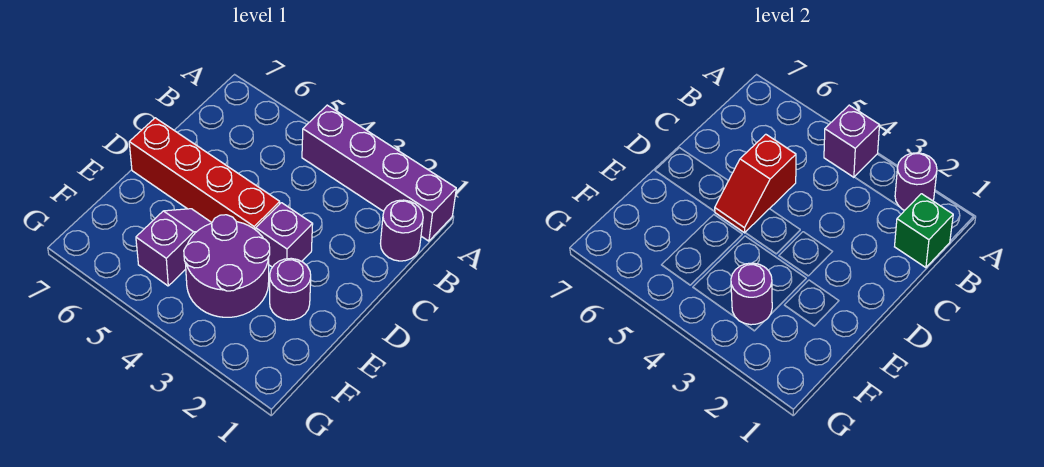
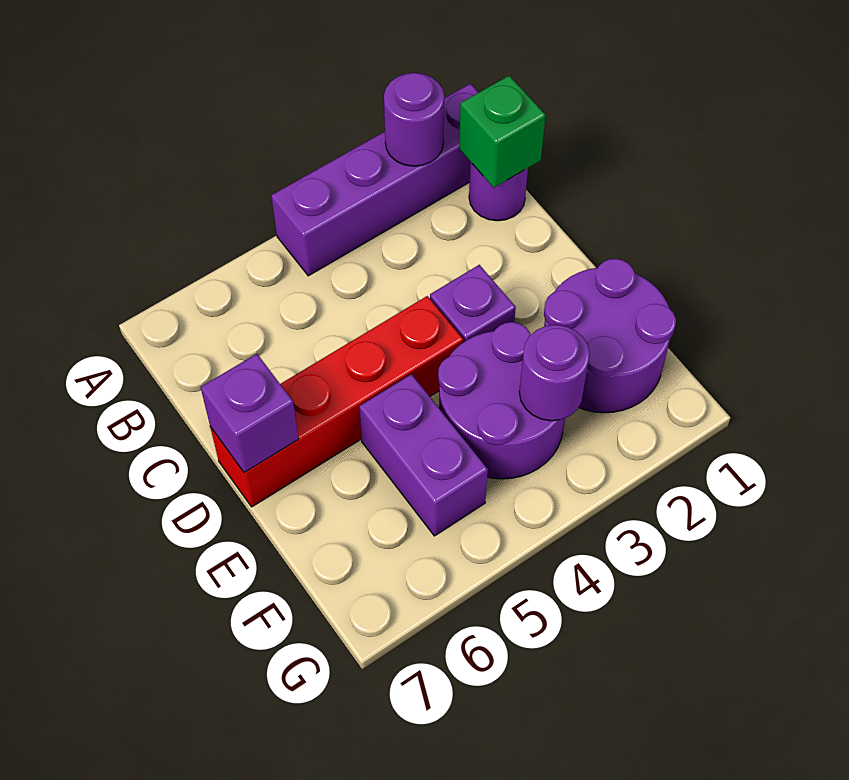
purple 1x1 brick [824,105,879,177] -> purple 1x1 brick moved to [201,354,299,473]
red 1x2 slope [715,134,796,233] -> none
purple 1x1 round brick [270,258,311,320] -> purple 2x2 round brick [544,259,676,413]
purple 1x2 slope [136,209,212,286] -> purple 1x2 brick [359,374,488,536]

